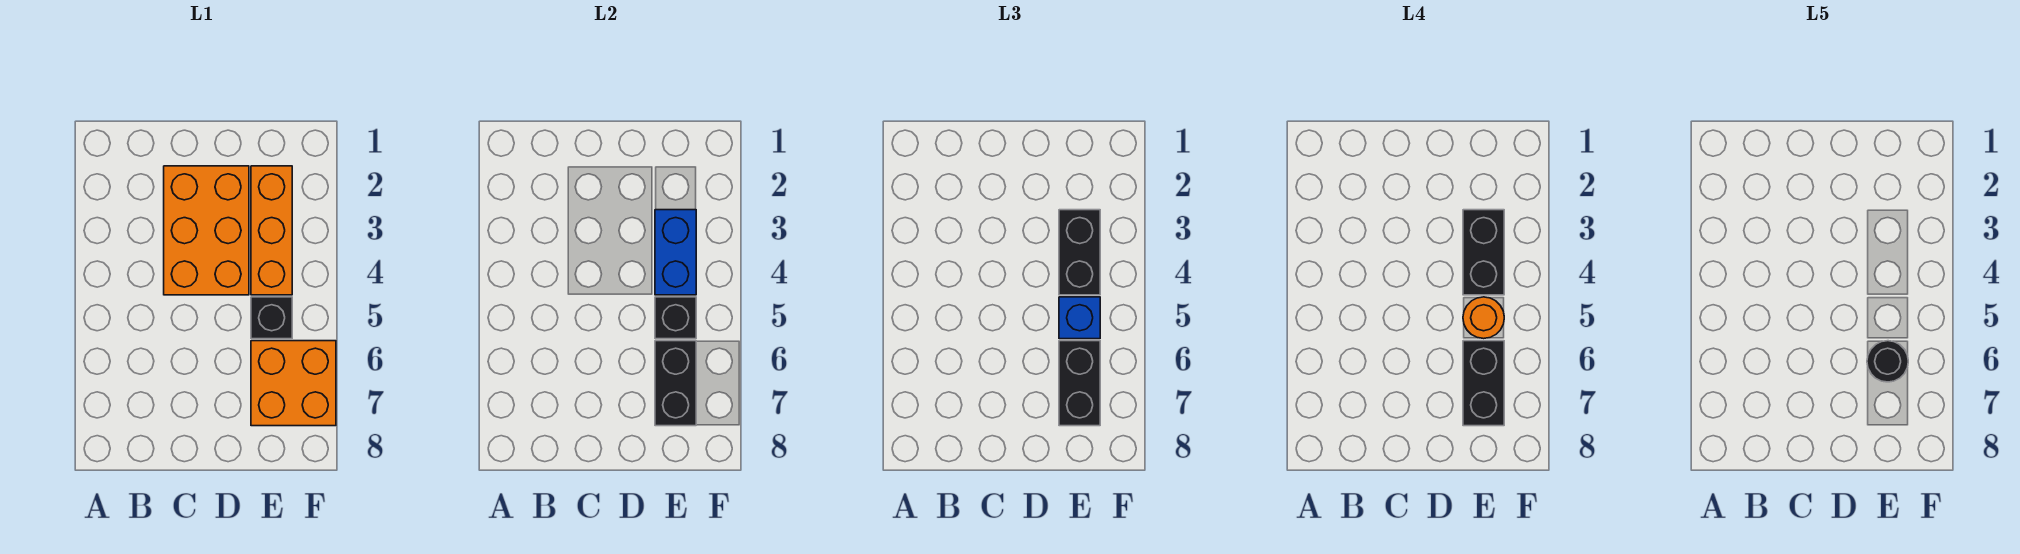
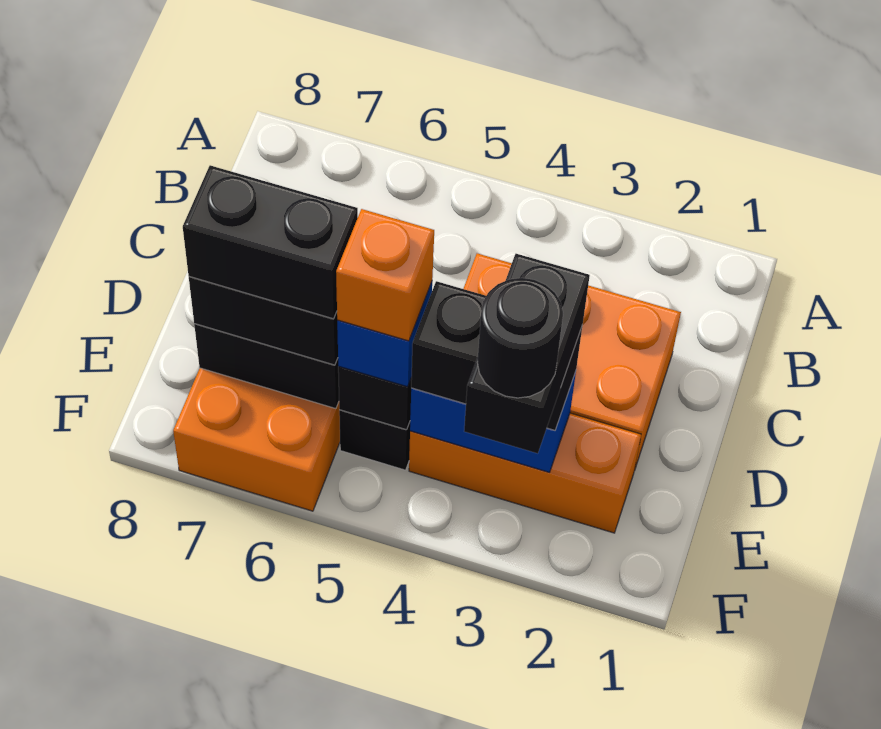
black 1x2 brick [1463,210,1504,295] -> black 1x2 brick turned to [464,254,590,454]
orange 1x1 round brick [1463,297,1504,339] -> orange 1x1 brick [336,209,434,341]
black 1x1 round brick [1867,341,1908,382] -> black 1x1 round brick moved to [477,278,563,398]

